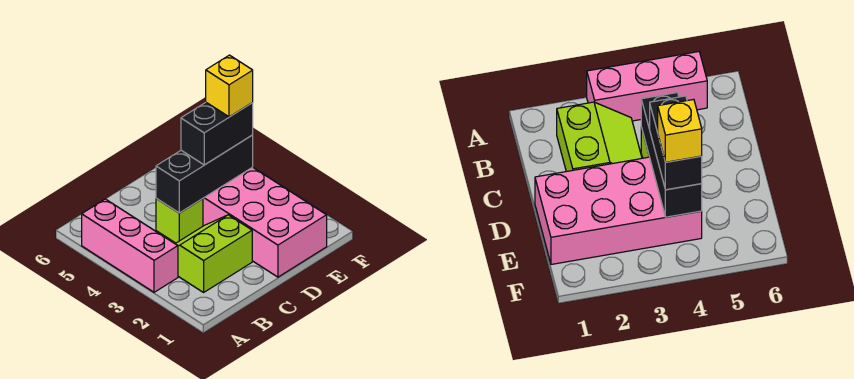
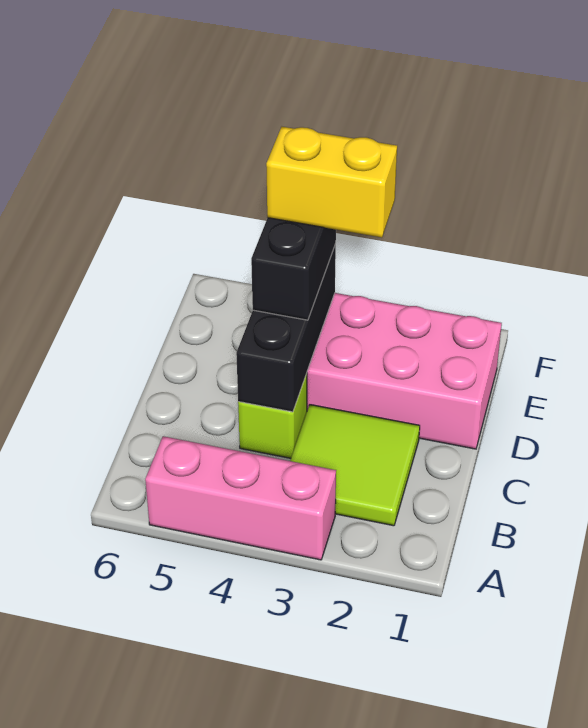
lime 2x2 slope [176,215,252,292] -> lime 2x2 tile [290,405,420,526]
yellow 1x1 brick [206,55,253,117] -> yellow 1x2 brick [266,127,397,238]

